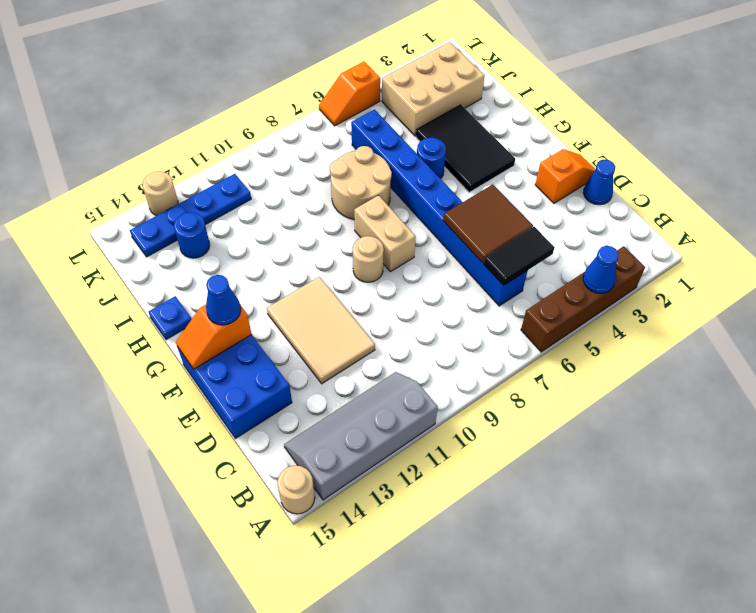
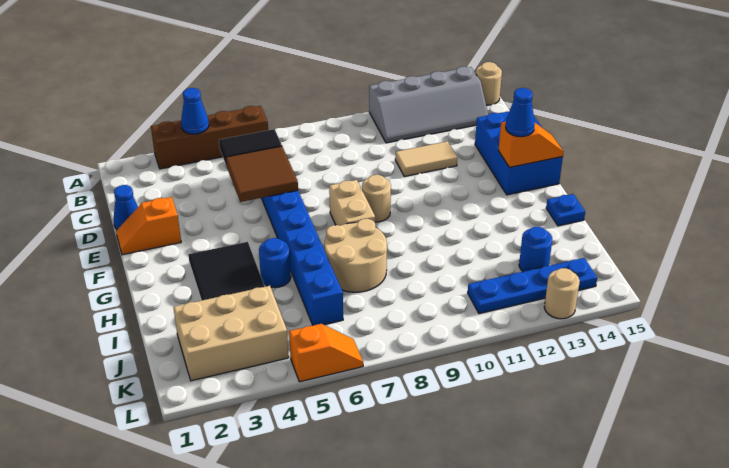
tan 2x3 tile [267,277,375,384] -> tan 1x2 tile [395,141,457,177]

